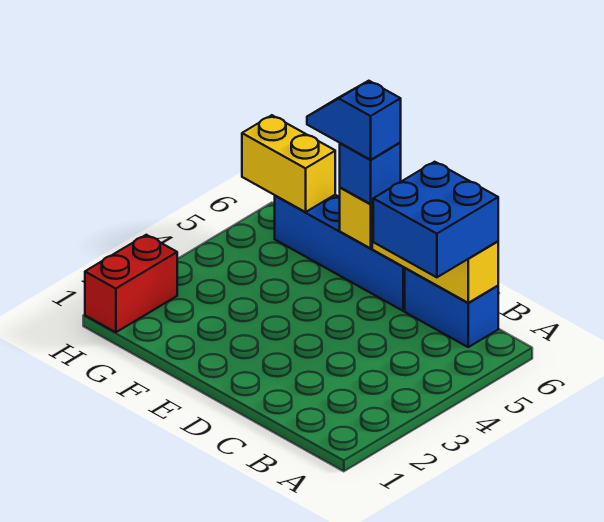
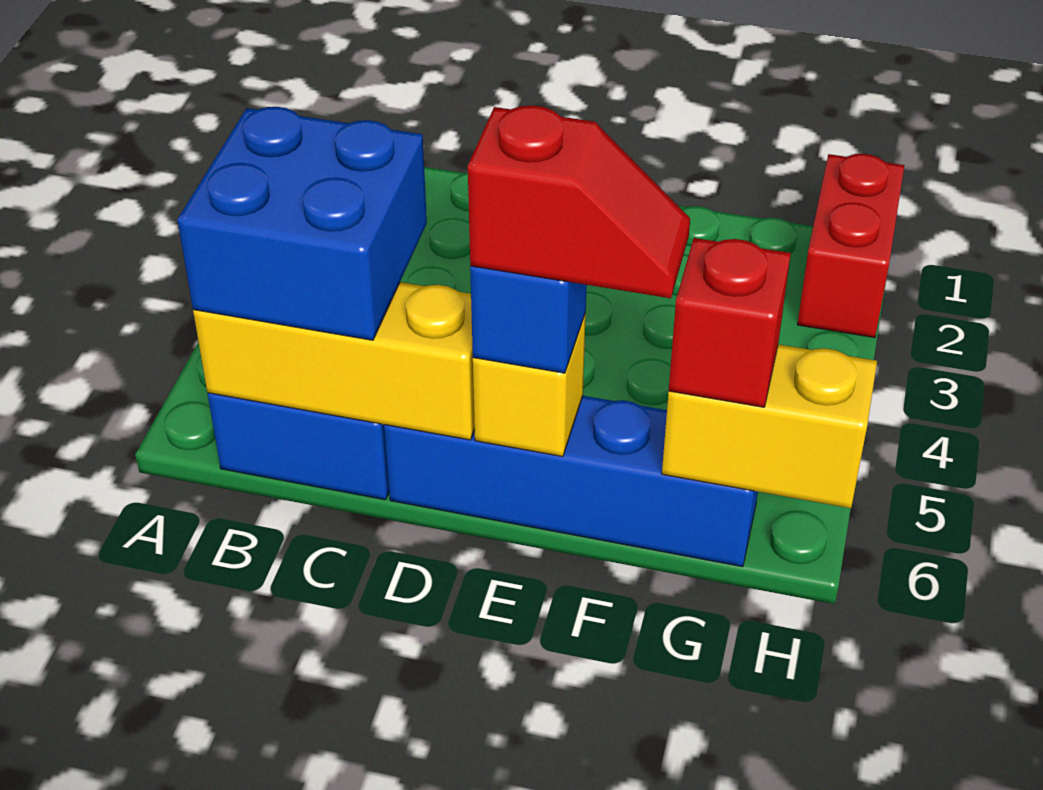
blue 1x2 slope [307,81,401,160] -> red 1x2 slope [468,105,690,298]
none -> red 1x1 brick [669,238,791,407]

